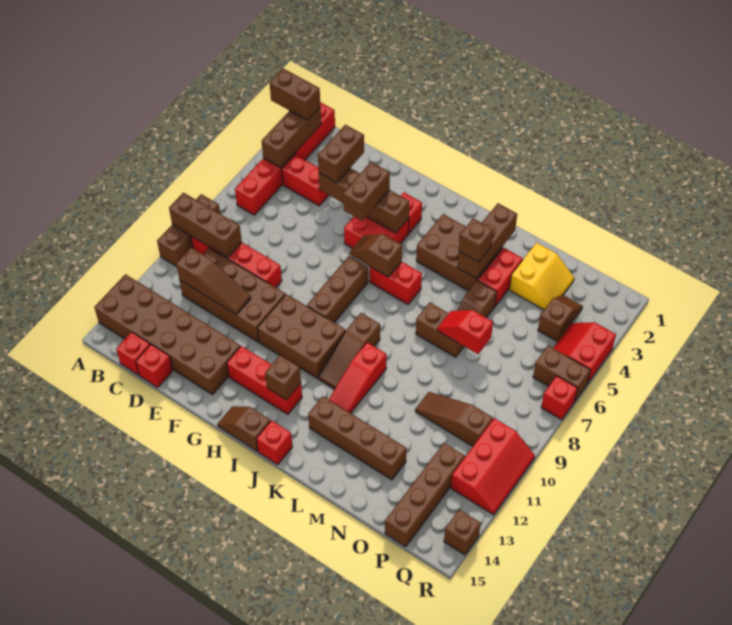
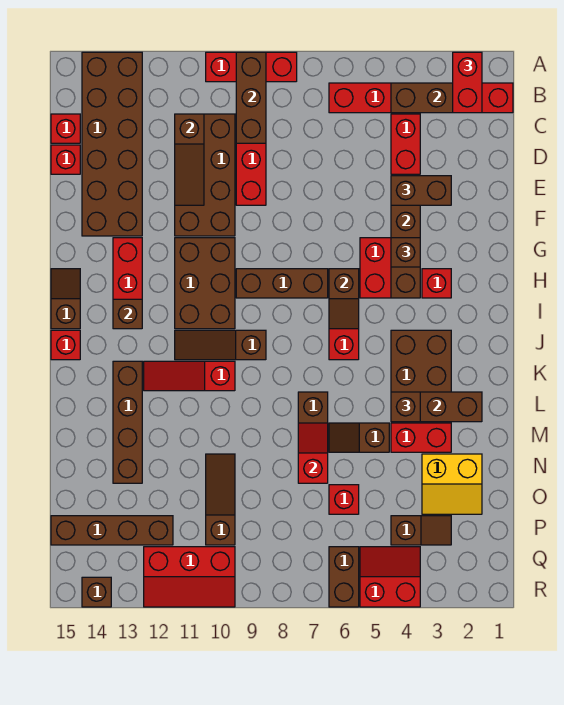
brown 1x2 brick [269,69,320,120] -> red 1x2 brick [453,52,482,113]
brown 1x3 brick [157,194,220,266] -> red 1x3 brick [206,52,297,82]
brown 1x2 brick [343,162,390,221] -> brown 1x1 brick [391,238,420,267]
brown 1x2 slope [350,234,402,277] -> brown 1x2 slope turned to [329,269,359,329]
red 1x1 brick [541,376,577,420] -> red 1x1 brick moved to [329,485,359,514]

